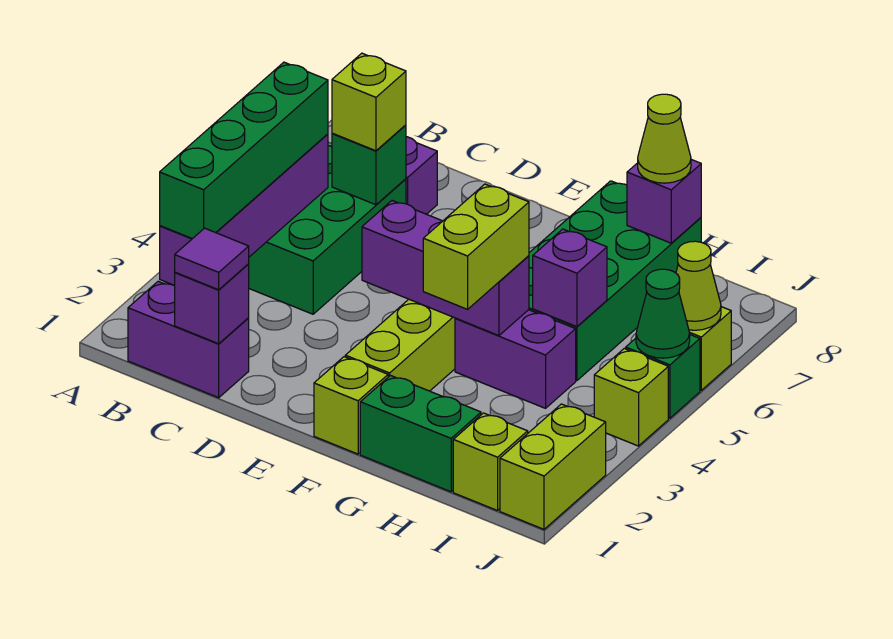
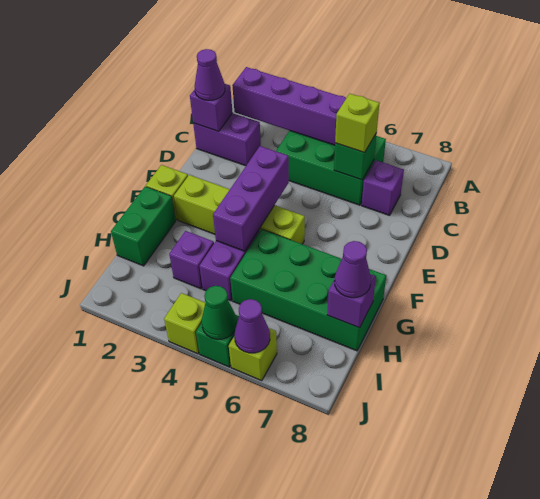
purple 1x2 brick [128,281,249,398] -> purple 1x2 brick turned to [193,113,261,166]
green 1x4 brick [160,62,328,239] -> none
purple 1x1 tile [175,228,249,290] -> purple 1x1 cone [195,49,225,100]
lime 1x2 brick [423,184,529,309] -> none
purple 1x1 brick [533,229,607,327] -> purple 1x1 brick moved to [169,231,214,289]
lime 1x1 cone [638,94,691,183] -> purple 1x1 cone [335,241,371,298]
lime 1x1 brick [453,413,528,511] -> none
lime 1x2 brick [500,404,606,529] -> none
lime 1x1 cone [676,241,721,330] -> purple 1x1 cone [235,299,270,353]

